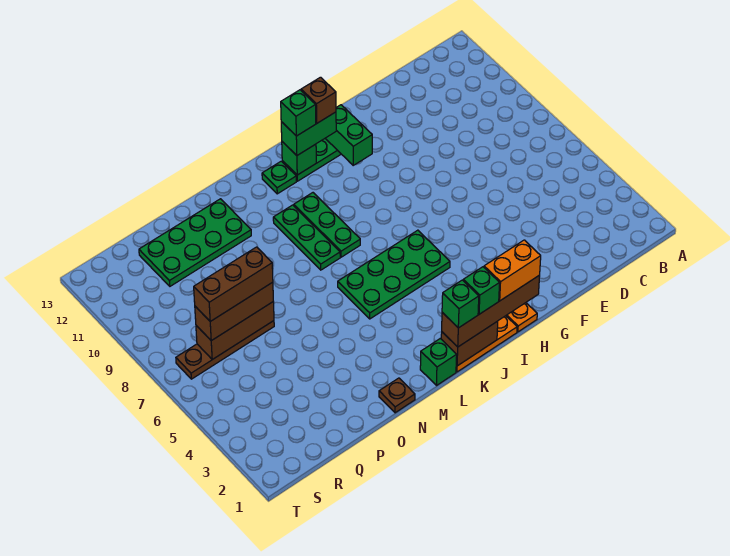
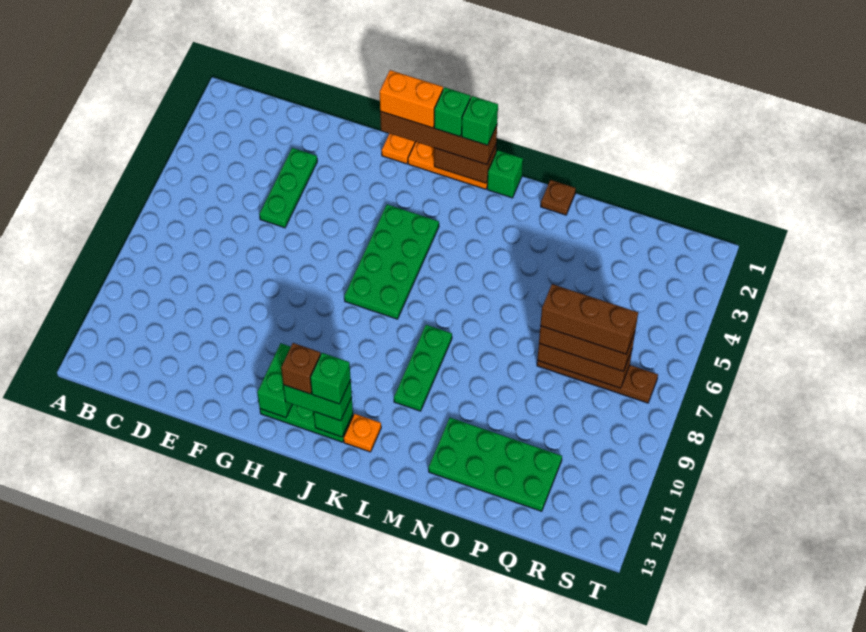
green 2x4 plate [338,230,450,319] -> green 2x4 plate turned to [344,204,439,319]
green 1x3 plate [294,193,360,257] -> green 1x3 plate moved to [260,148,317,228]
green 1x1 plate [262,161,296,194] -> orange 1x1 plate [344,414,381,452]

